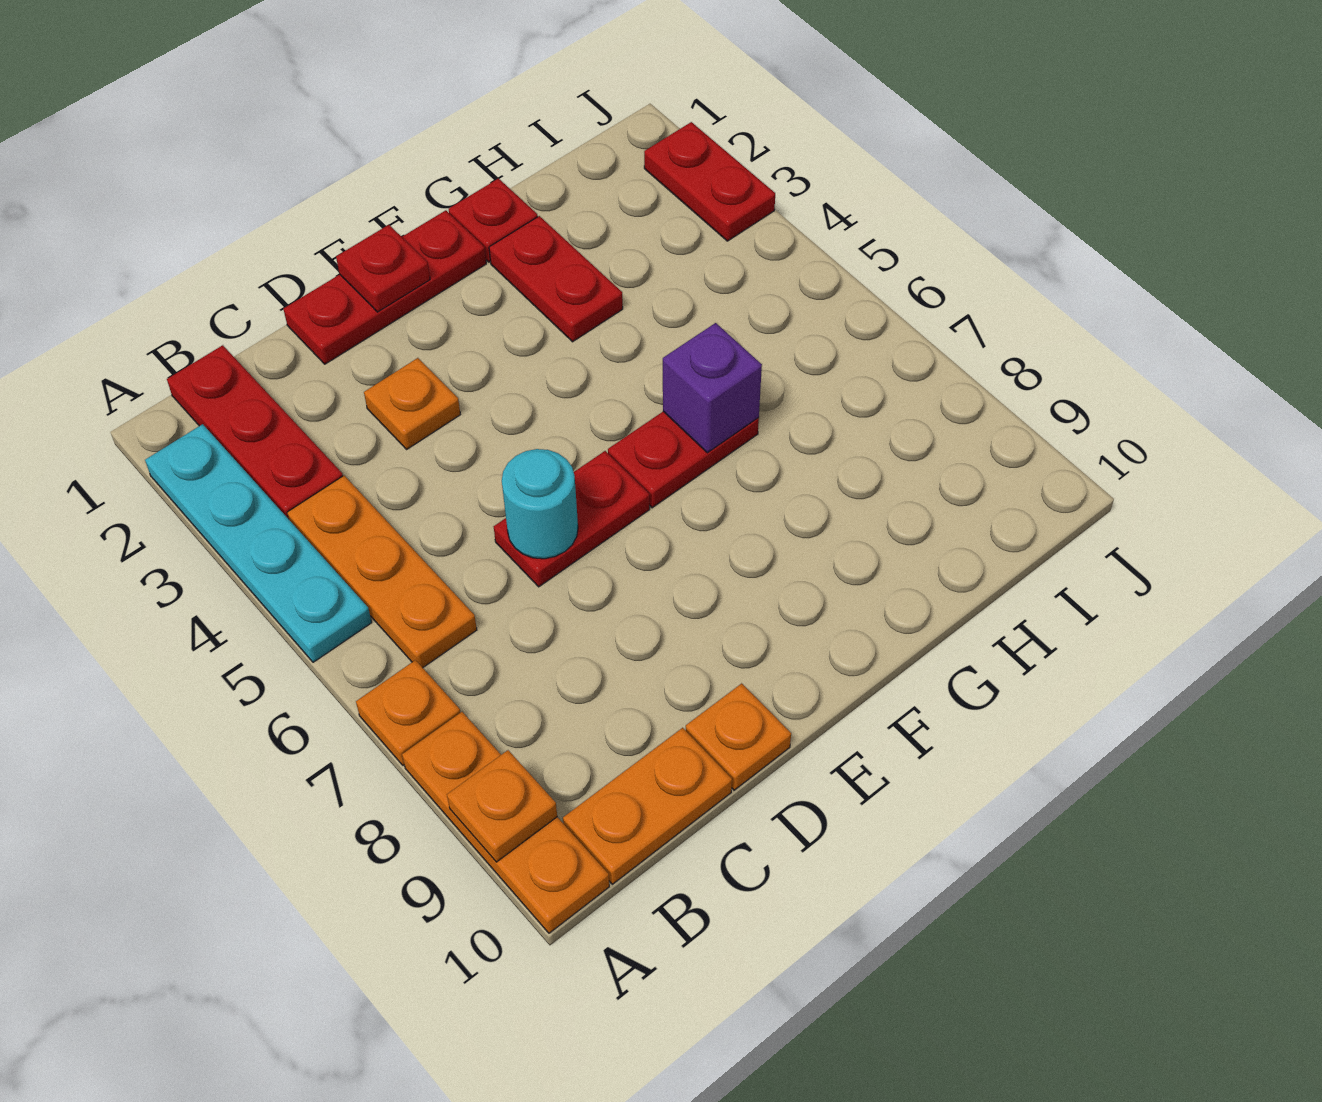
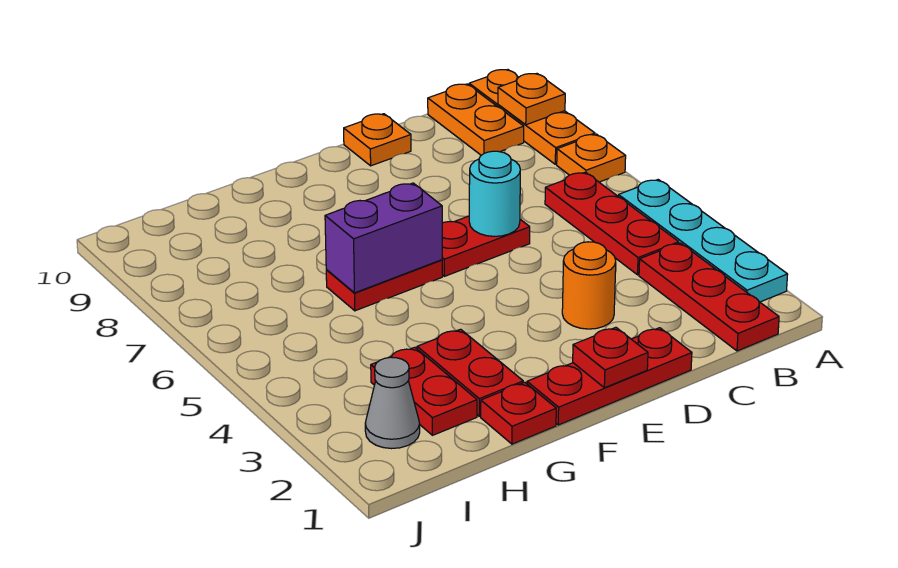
orange 1x3 plate [287,476,477,668] -> red 1x3 plate [545,172,679,275]
orange 1x2 plate [563,728,732,884] -> orange 1x2 plate turned to [428,84,524,155]
orange 1x1 plate [364,358,460,449] -> orange 1x1 round brick [562,242,616,329]
purple 1x1 brick [663,323,762,453] -> purple 1x2 brick [325,183,442,293]
none -> grey 1x1 cone [365,357,420,449]
red 1x2 plate [644,122,775,241] -> red 1x2 plate moved to [371,347,477,435]

